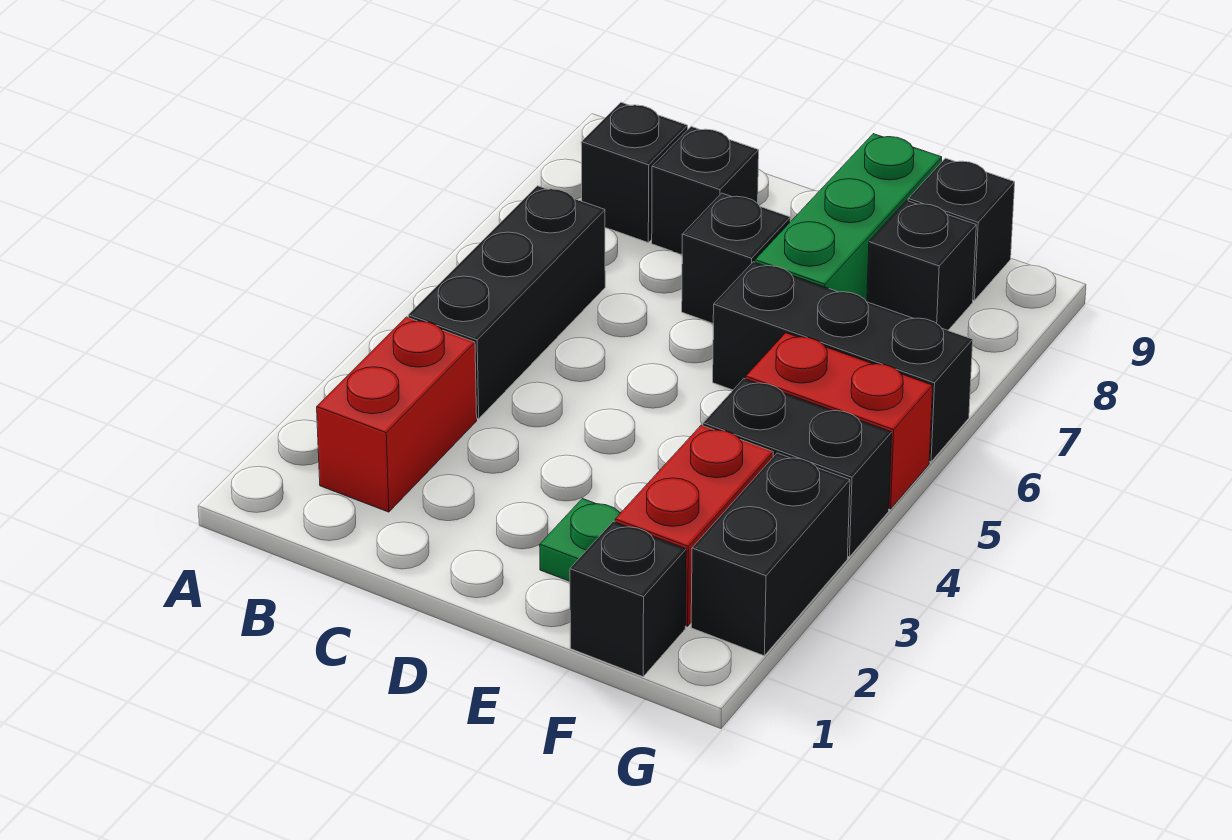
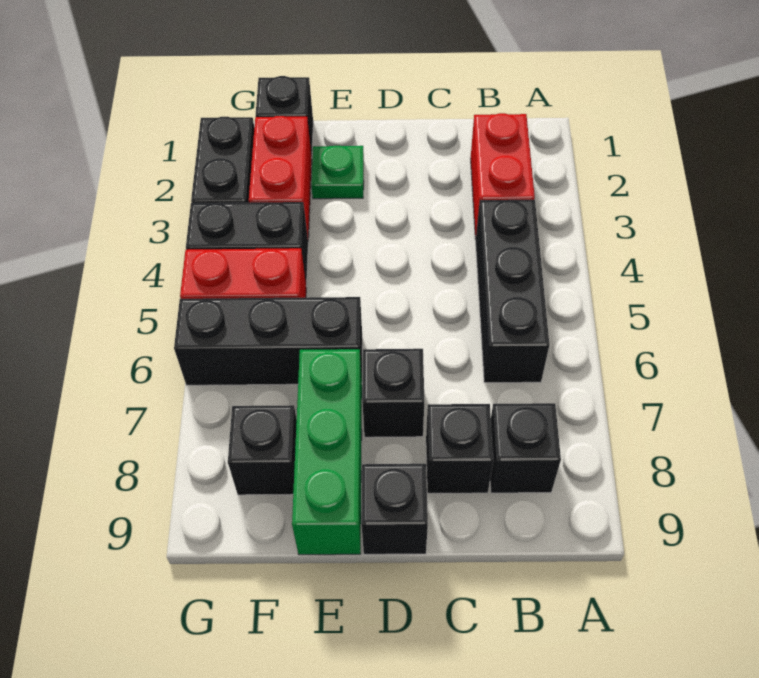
black 1x1 brick [908,158,1015,300] -> black 1x1 brick moved to [362,463,428,554]

